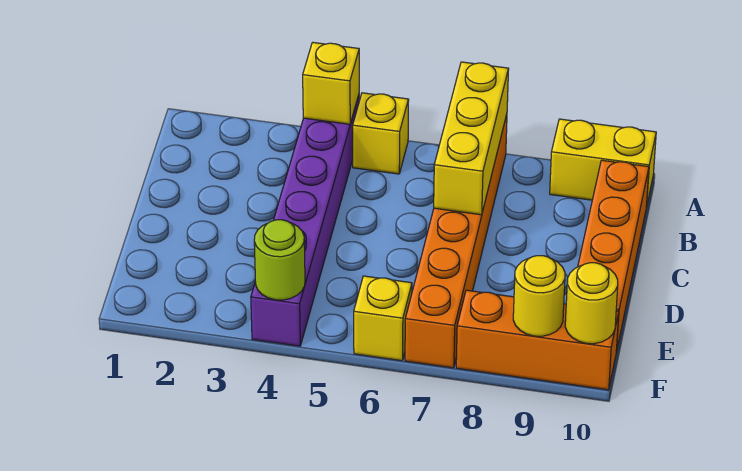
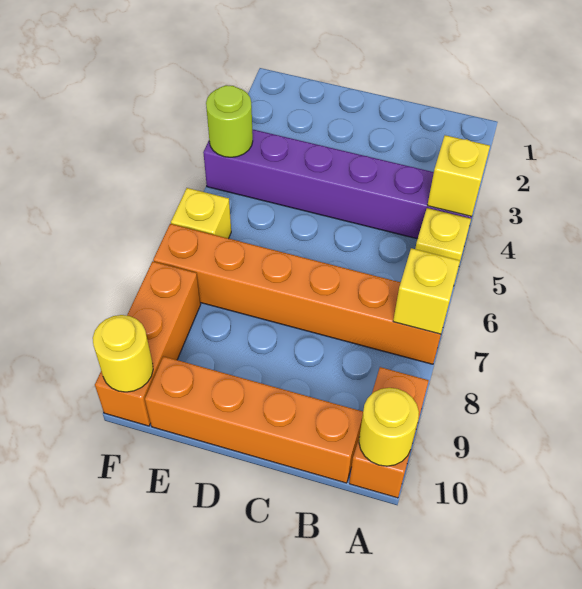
yellow 1x3 brick [434,62,509,215] -> yellow 1x1 brick [393,248,460,334]
yellow 1x2 brick [550,119,656,207] -> orange 1x2 brick [349,367,429,498]
yellow 1x1 round brick [513,256,565,336] -> yellow 1x1 round brick moved to [359,388,419,466]

